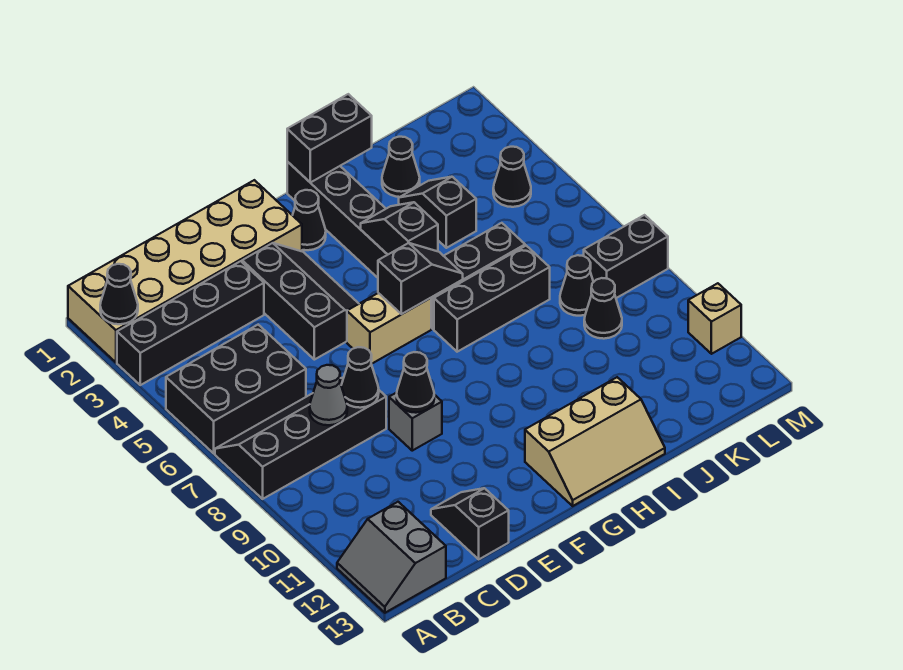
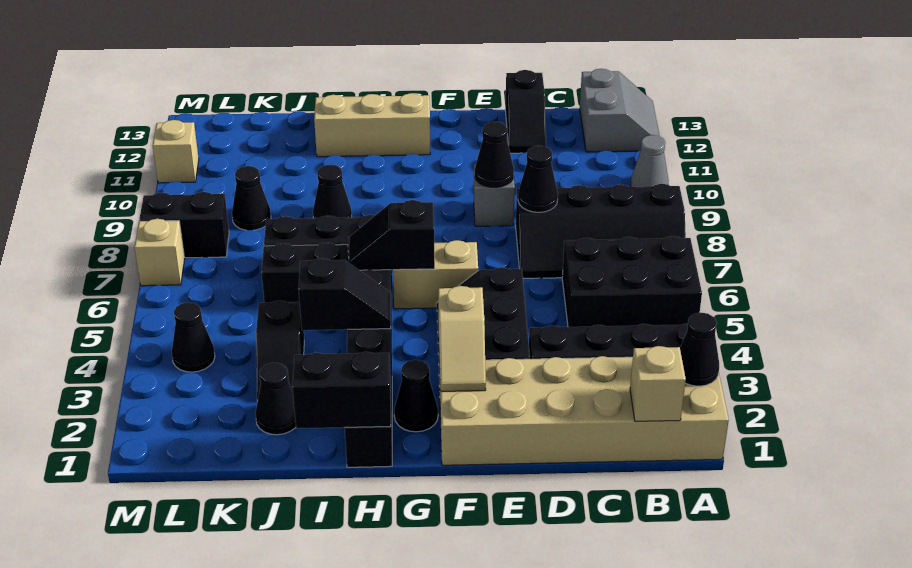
none -> tan 1x1 brick [630,346,686,421]
grey 1x1 cone [310,365,347,425] -> grey 1x1 cone moved to [631,135,669,187]
none -> tan 1x2 slope [438,286,486,391]
black 1x2 slope [361,202,438,255] -> black 1x2 slope turned to [299,258,391,330]
black 1x1 cone [560,255,593,316] -> black 1x1 cone moved to [313,165,352,218]
none -> tan 1x1 brick [134,219,185,286]

